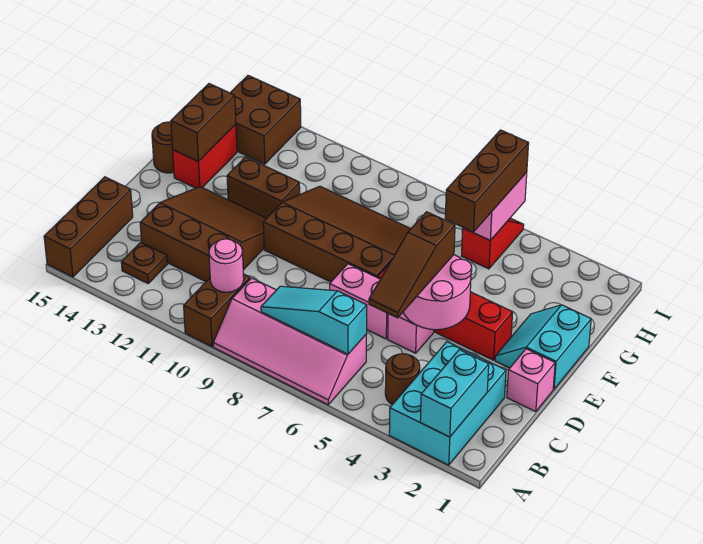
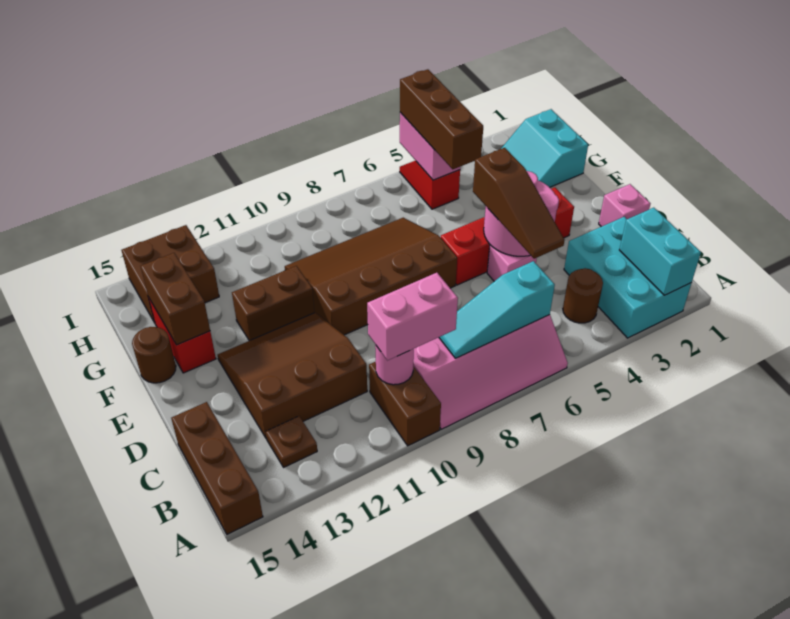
pink 1x2 brick [330,264,388,339] -> pink 1x2 brick moved to [367,273,458,361]
cyan 2x2 slope [495,305,591,389] -> cyan 2x2 slope moved to [501,109,588,187]

